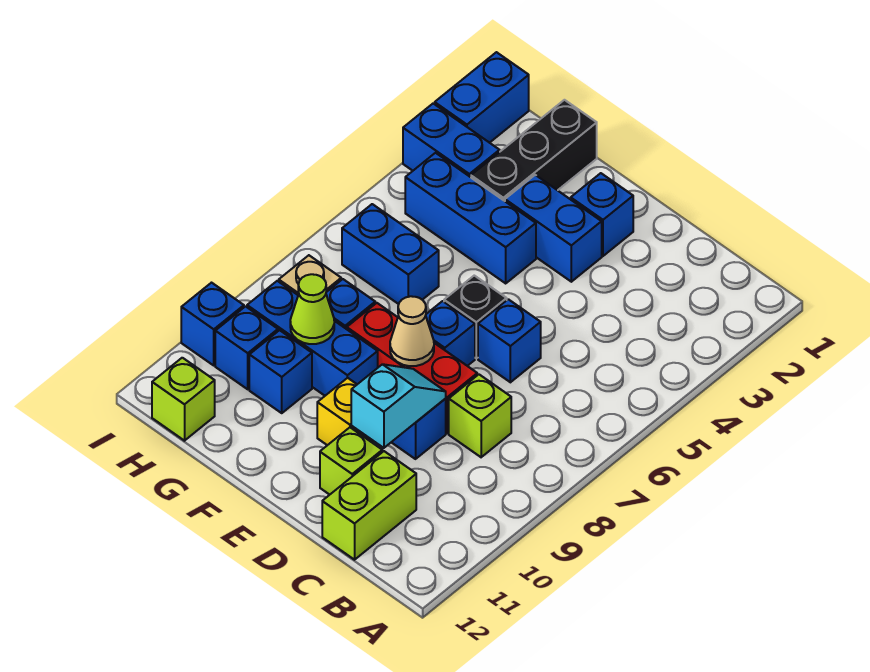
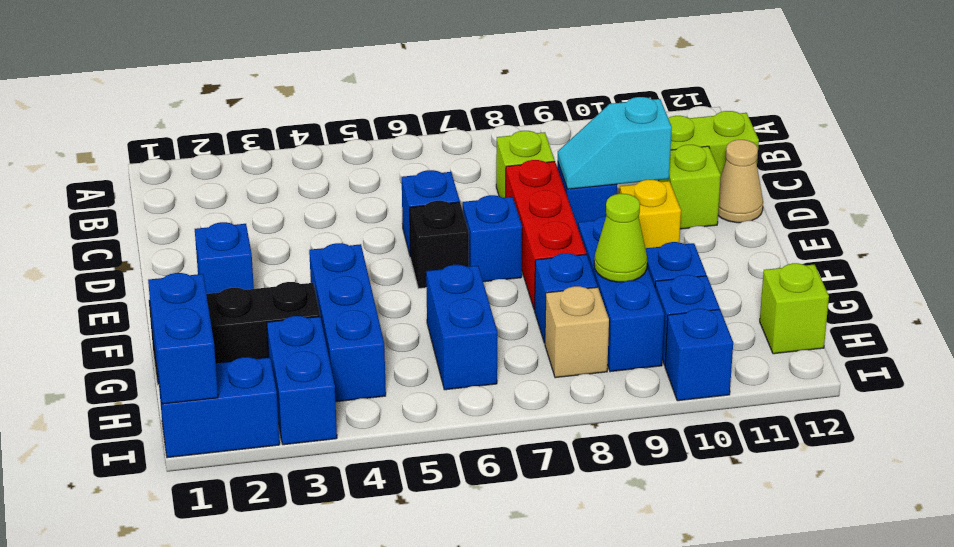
blue 1x2 brick [505,175,602,282] -> blue 1x2 brick moved to [148,273,218,404]
tan 1x1 cone [390,296,434,366] -> tan 1x1 cone moved to [718,140,763,223]

